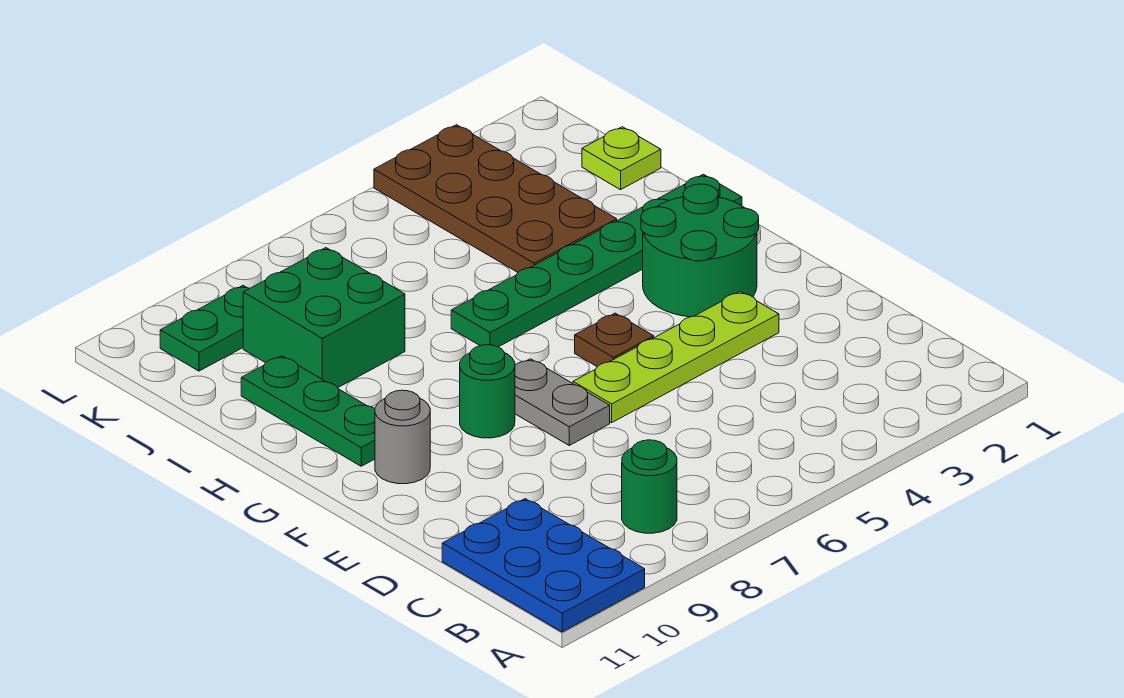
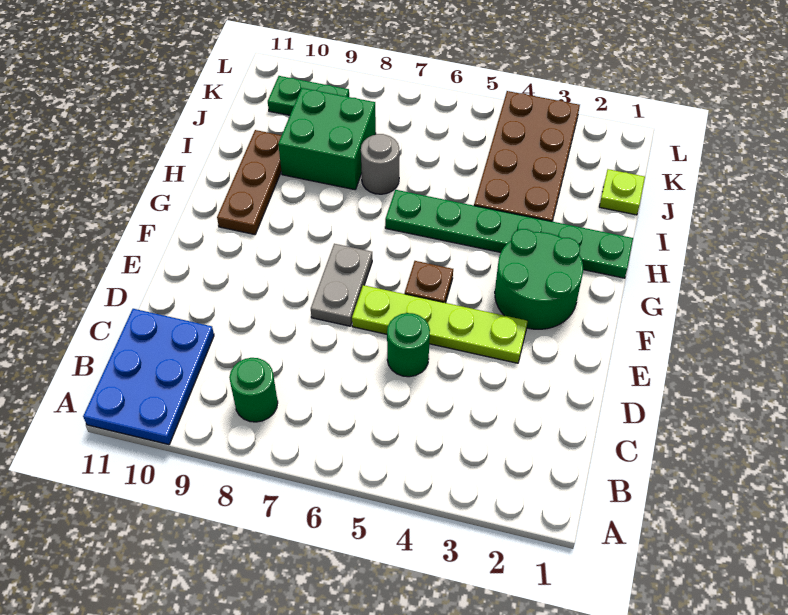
green 1x1 round brick [460,345,515,438] -> green 1x1 round brick moved to [387,313,430,377]
grey 1x1 round brick [375,390,430,484] -> grey 1x1 round brick moved to [361,134,399,194]
green 1x3 plate [241,356,375,466] -> brown 1x3 plate [217,130,281,235]

